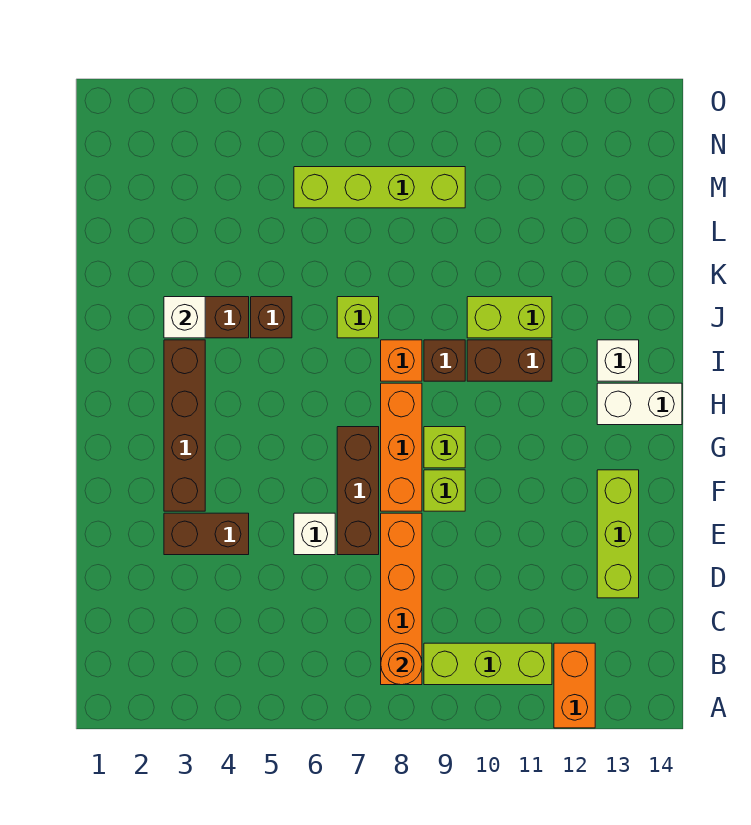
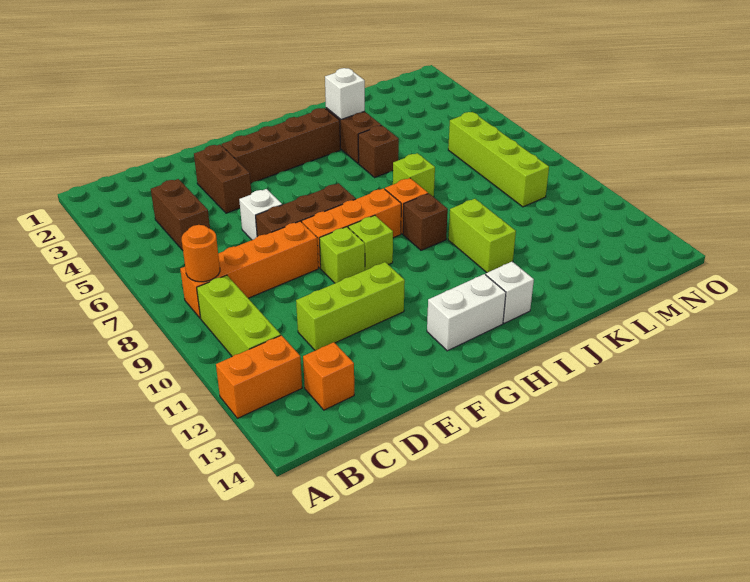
none -> orange 1x1 brick [303,342,354,410]
lime 1x3 brick [597,470,639,598] -> lime 1x3 brick moved to [296,262,405,350]
white 1x2 brick [597,383,682,425] -> white 1x2 brick turned to [427,274,506,351]
brown 1x2 brick [467,340,552,381] -> brown 1x2 brick moved to [151,179,210,250]

